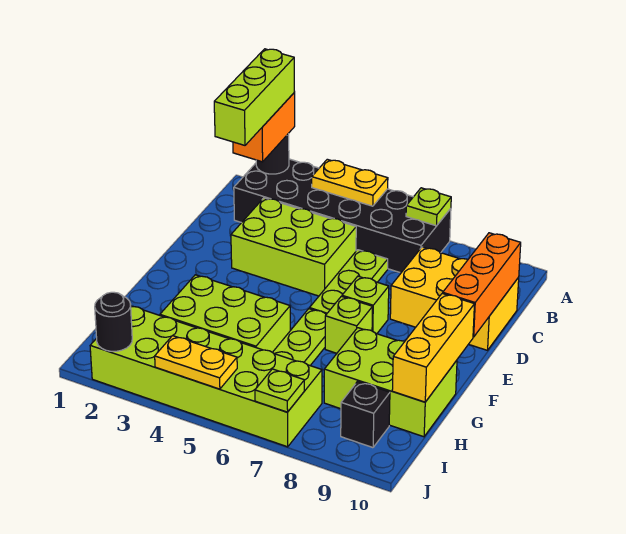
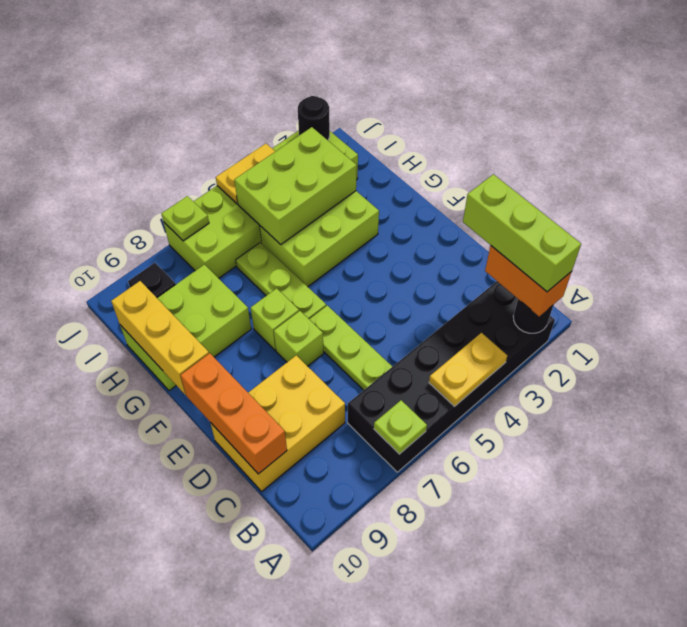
lime 2x3 brick [231,198,356,296] -> lime 2x3 brick moved to [234,127,357,245]

